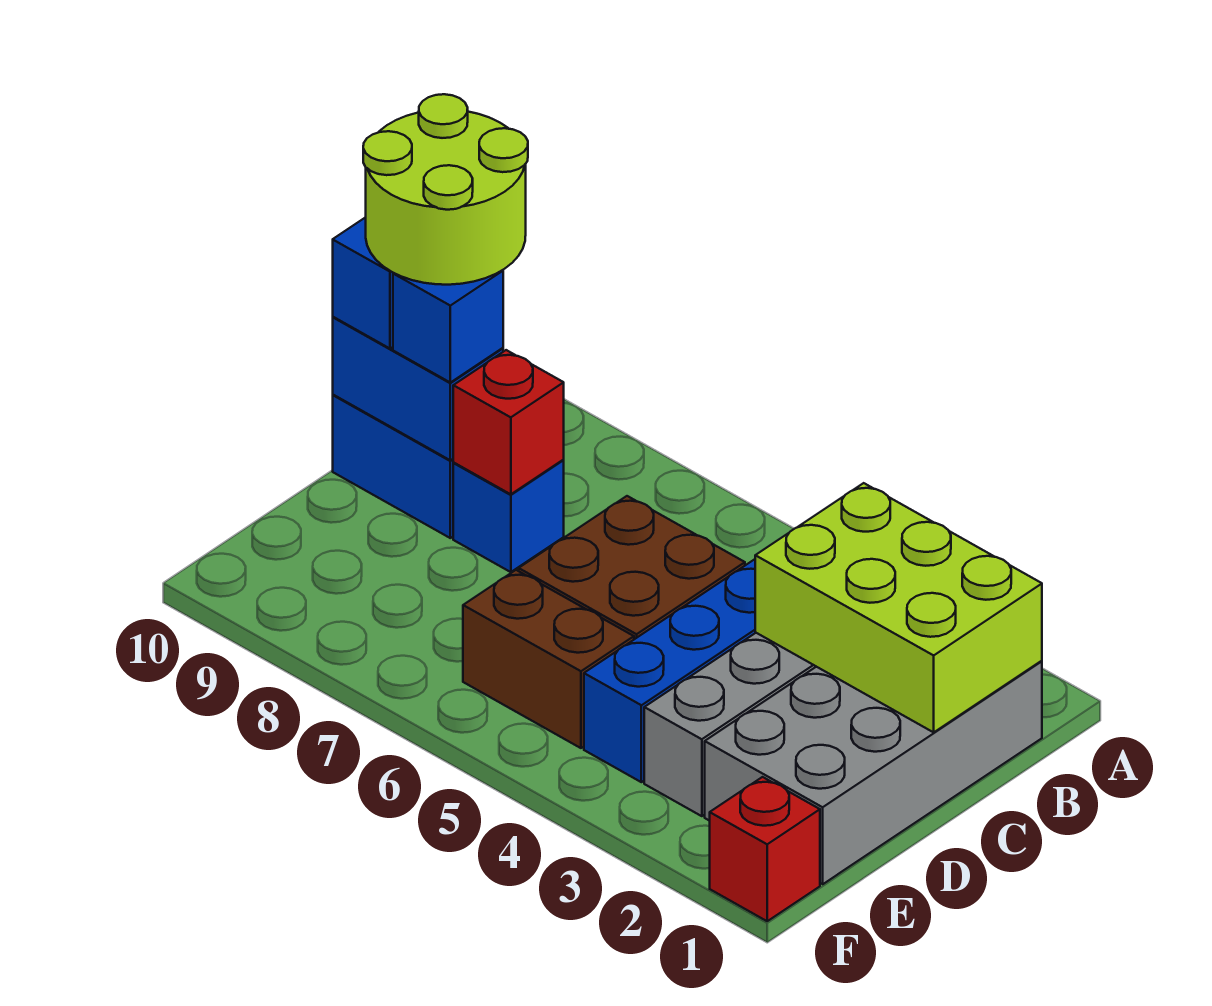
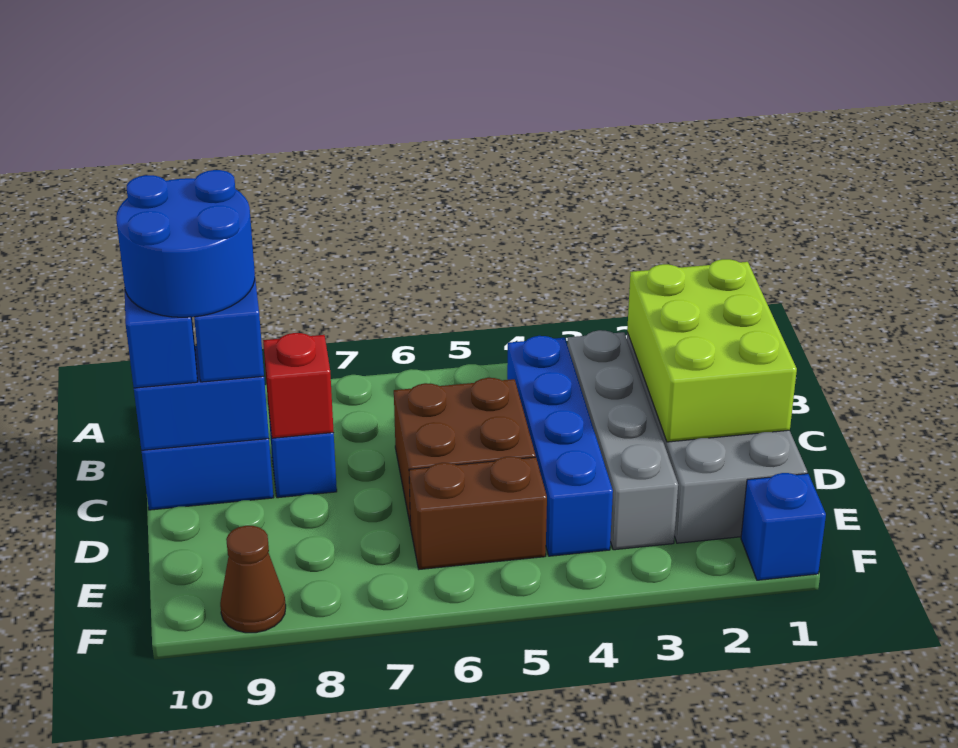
lime 2x3 brick [755,483,1042,732] -> lime 2x3 brick turned to [627,259,797,442]
lime 2x2 round brick [363,94,528,285] -> blue 2x2 round brick [116,170,255,317]
red 1x1 brick [710,777,820,921] -> blue 1x1 brick [741,473,826,580]
none -> brown 1x1 cone [220,526,286,633]

